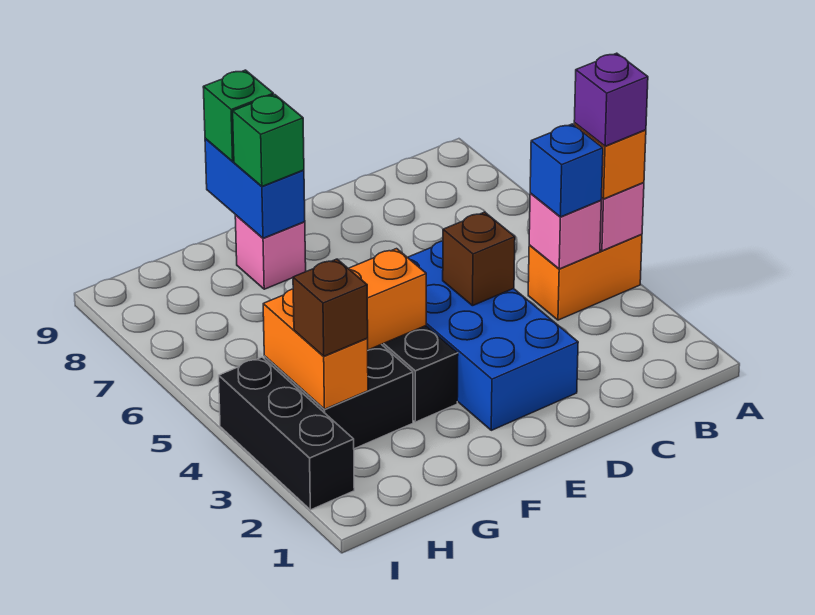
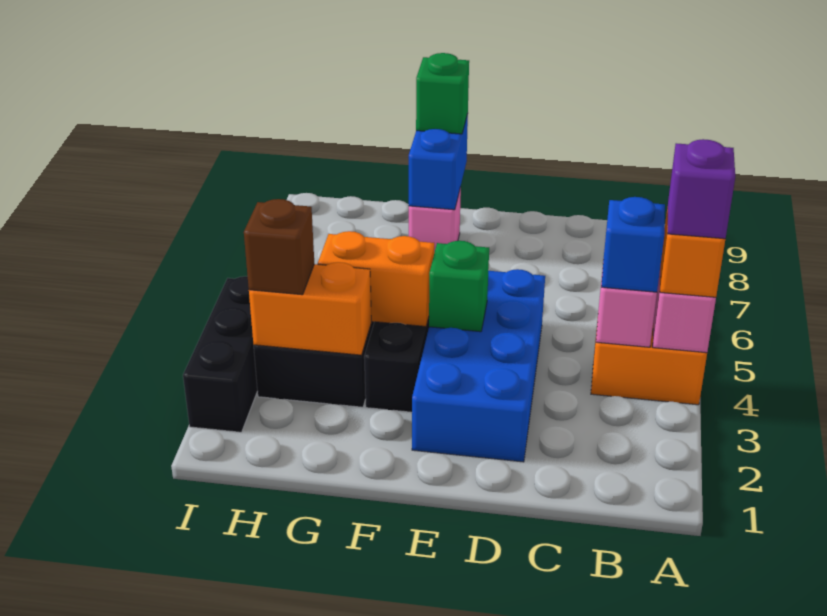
brown 1x1 brick [443,212,515,306] -> none
green 1x1 brick [233,95,304,186] -> green 1x1 brick moved to [429,241,489,332]
orange 1x2 brick [263,289,368,409] -> orange 1x2 brick turned to [249,262,371,355]

